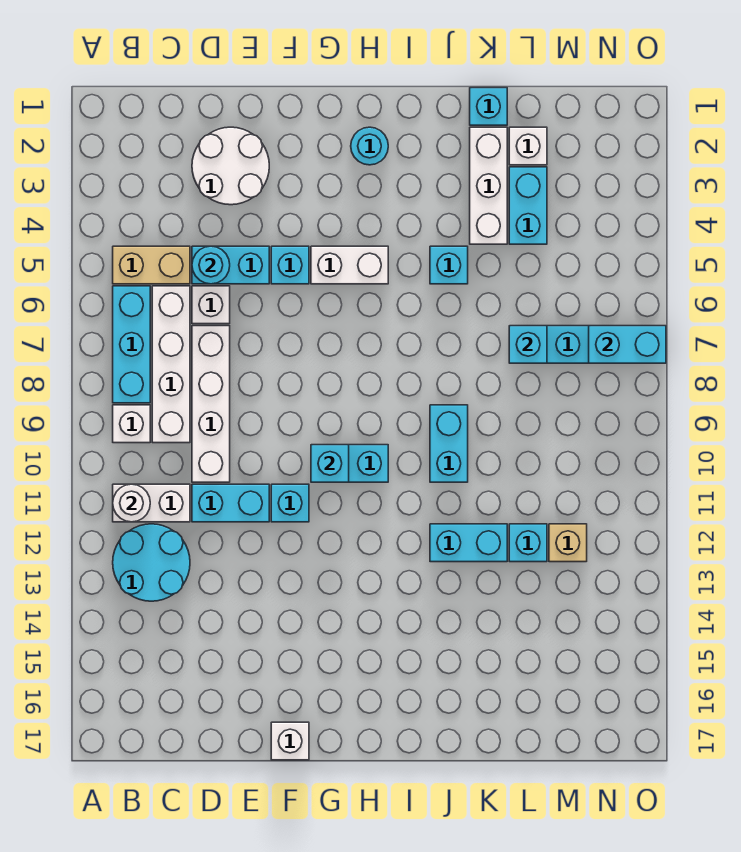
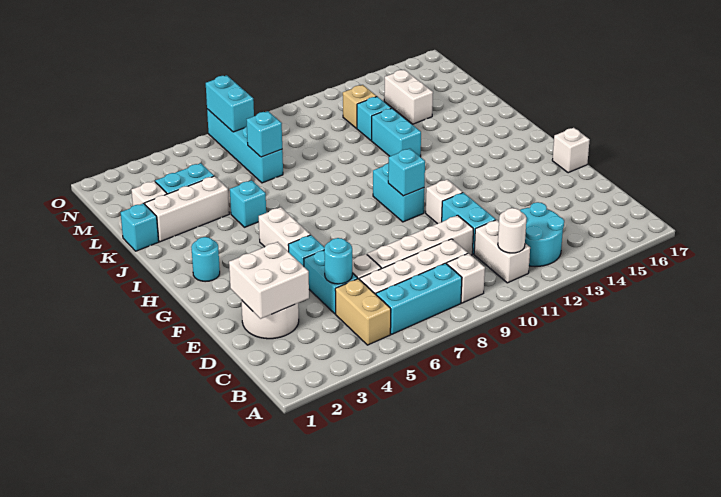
none -> white 2x2 brick [229,242,309,319]
cyan 1x1 brick [271,484,309,522] -> white 1x1 brick [426,179,463,224]
cyan 1x2 brick [430,405,468,482] -> none
none -> white 1x2 brick [384,70,433,124]

